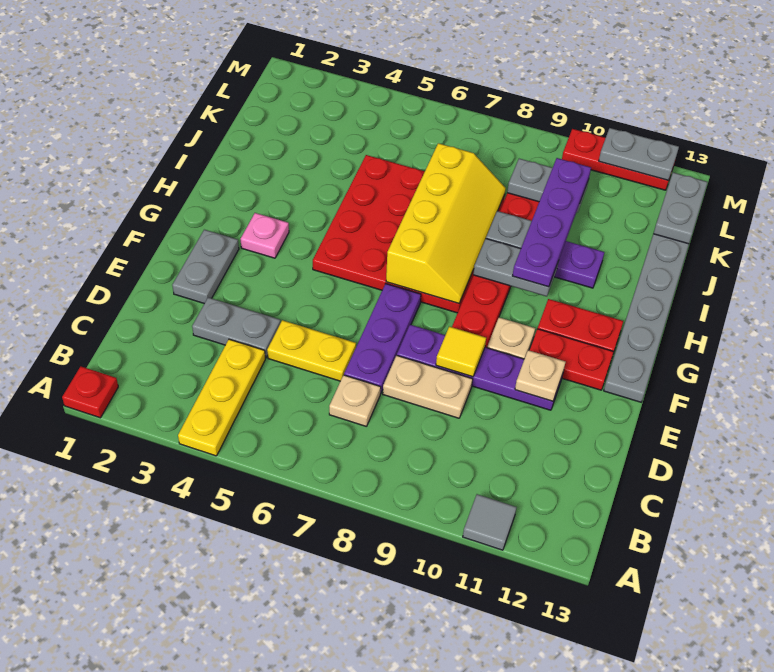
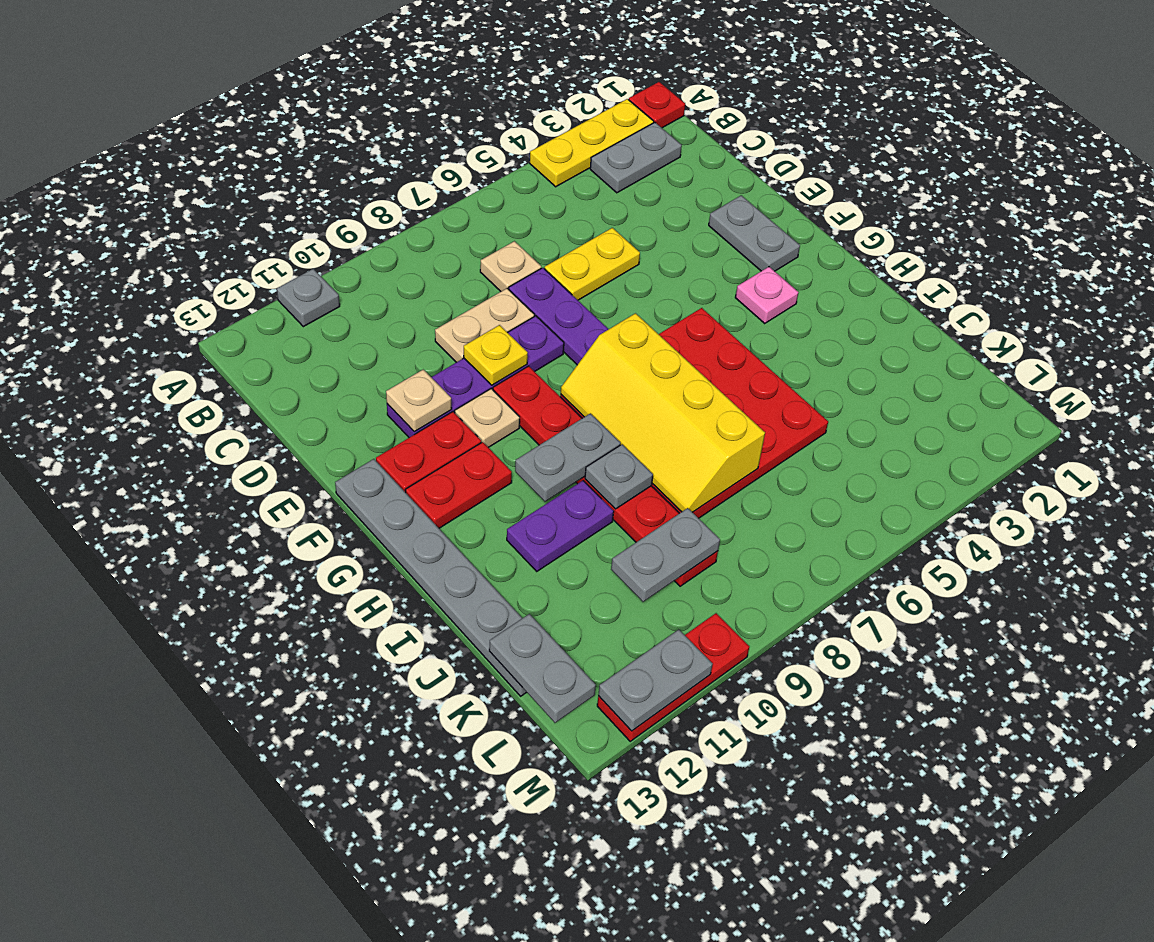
yellow 1x3 plate [178,339,265,456] -> yellow 1x3 plate turned to [530,99,654,187]
grey 1x1 tile [463,494,517,550] -> grey 1x1 plate [277,269,340,327]
grey 1x2 plate [192,298,281,358] -> grey 1x2 plate moved to [590,122,682,193]
yellow 1x1 tile [436,326,486,377] -> yellow 1x1 plate [464,325,528,385]
purple 1x4 plate [513,158,591,287] -> none

